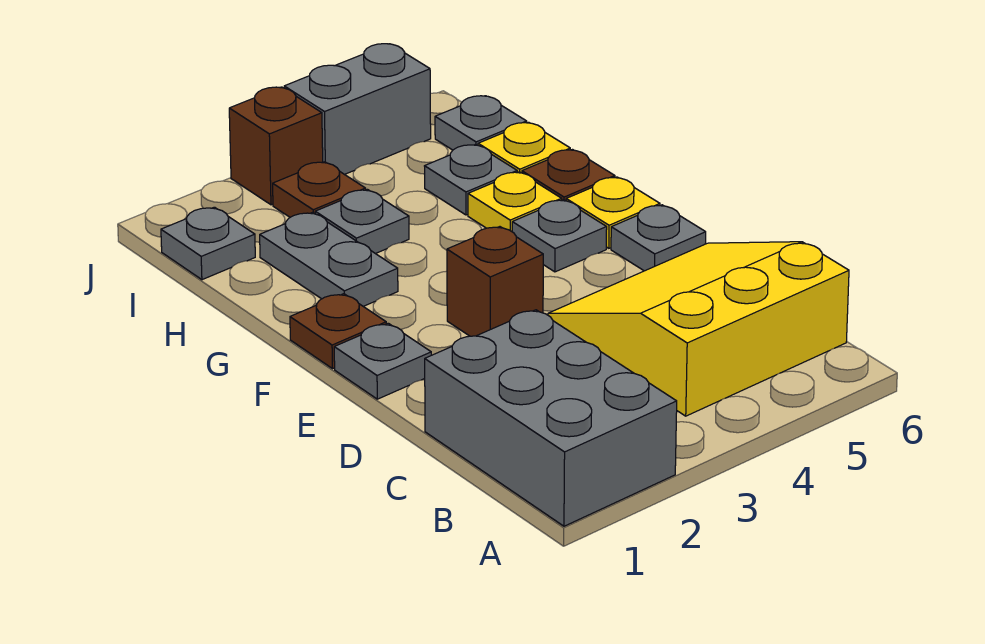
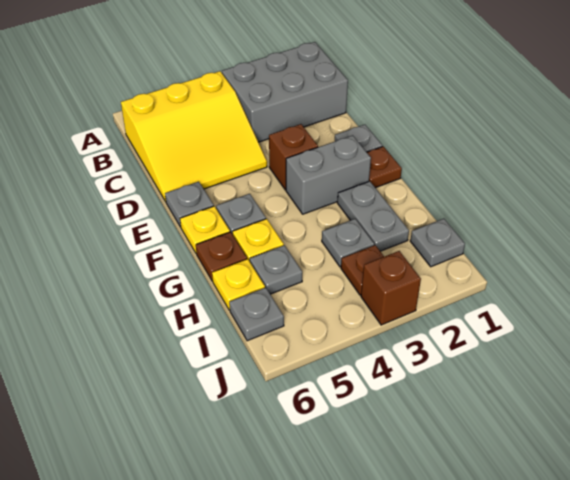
grey 2x3 brick [425,310,677,526] -> grey 2x3 brick turned to [222,42,348,142]
grey 1x2 brick [284,44,431,175] -> grey 1x2 brick moved to [286,135,371,214]

